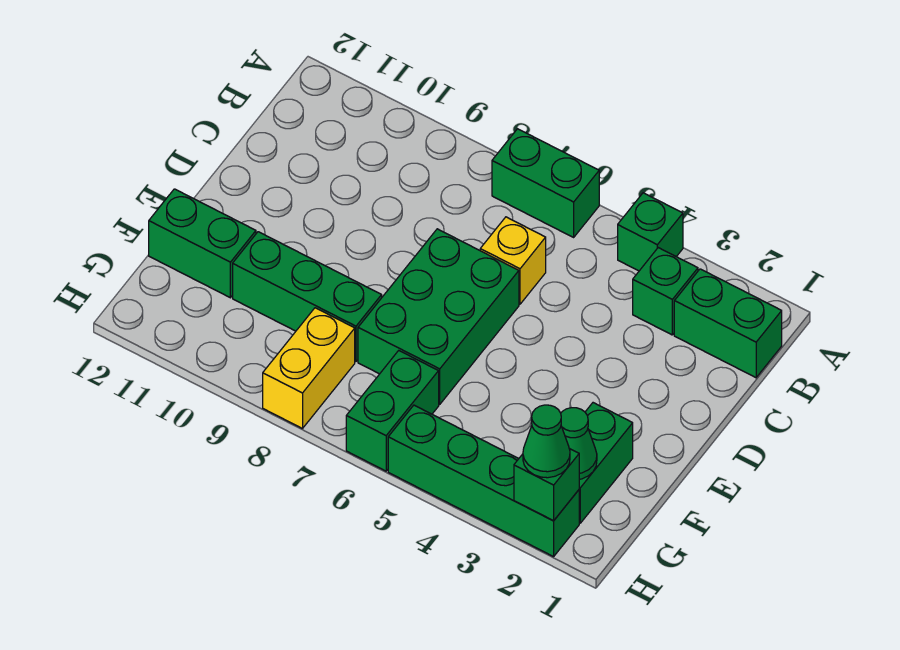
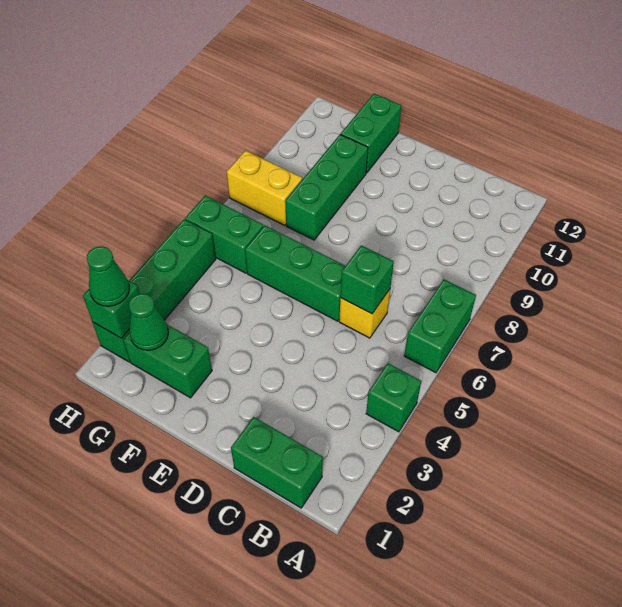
green 1x2 brick [674,269,782,378] -> green 1x2 brick turned to [231,417,323,508]
green 1x1 brick [633,248,698,335] -> green 1x1 brick moved to [341,245,394,314]
green 2x3 brick [358,229,519,404] -> green 1x3 brick [245,225,345,321]

